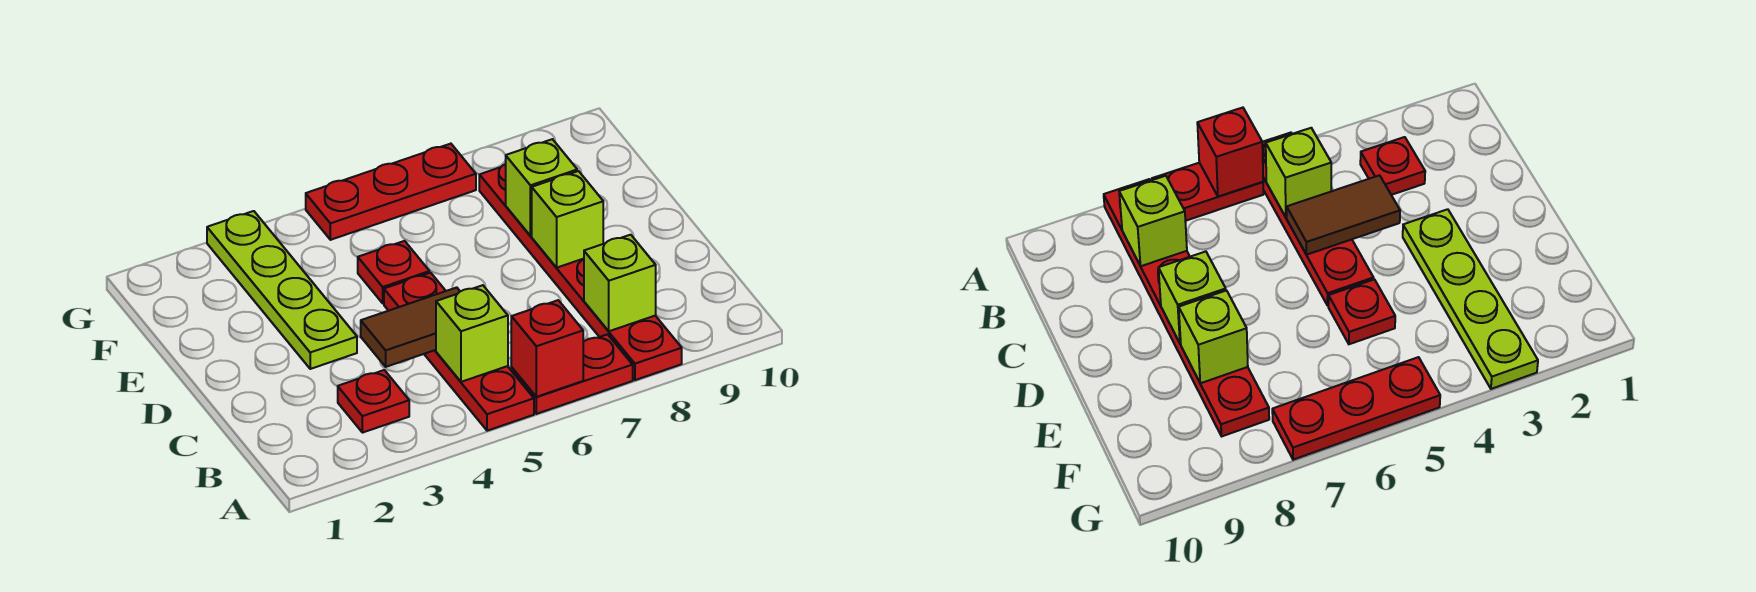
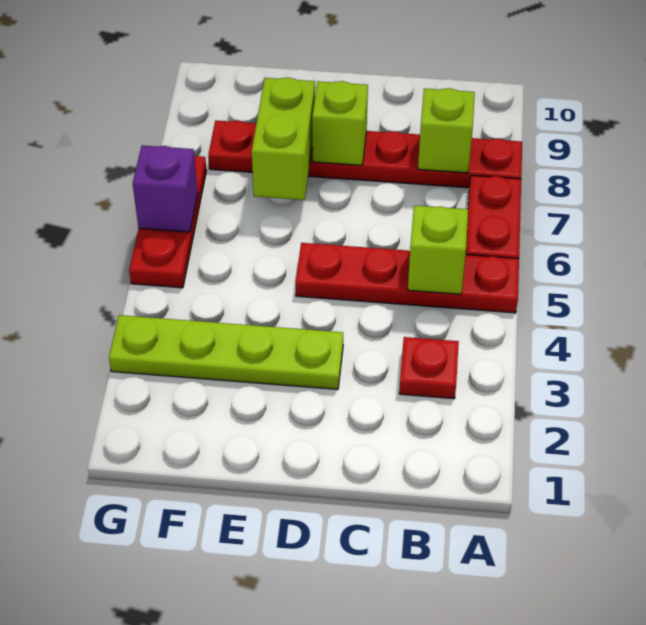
red 1x1 brick [511,300,583,397] -> none
brown 1x2 tile [361,287,460,367] -> none
red 1x1 plate [358,241,430,303] -> none
lime 1x1 brick [506,139,577,236] -> lime 1x2 brick [252,77,315,200]
none -> purple 1x1 brick [133,145,198,232]

